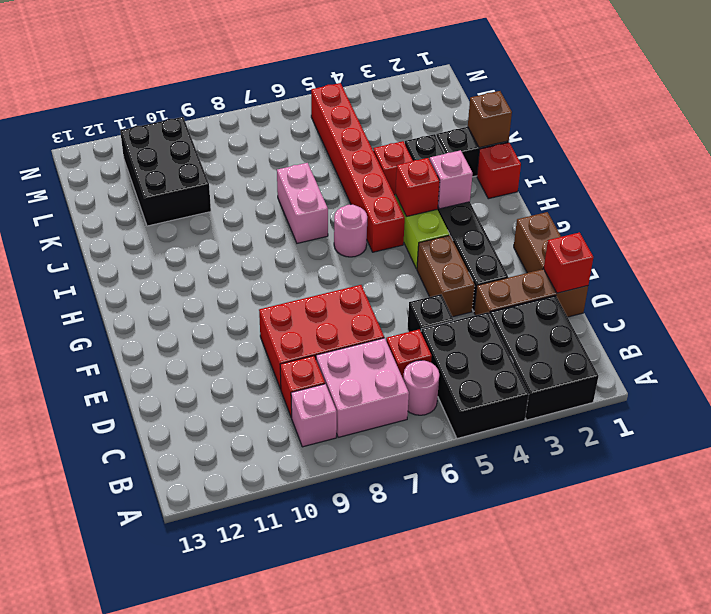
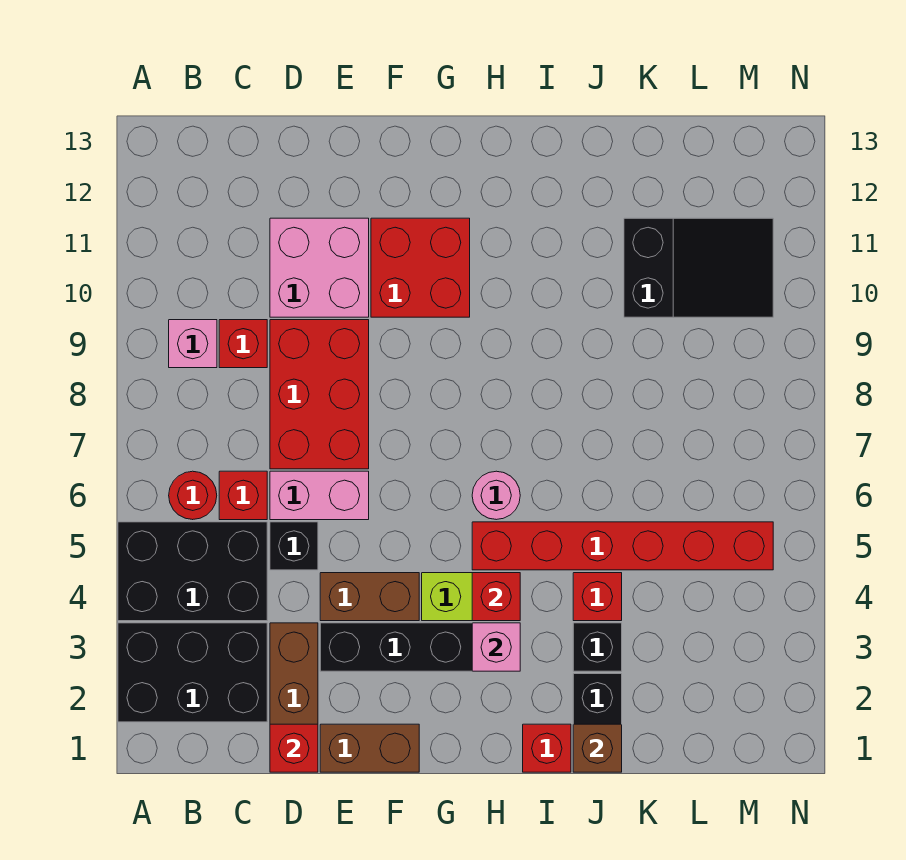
pink 1x1 round brick [403,360,439,415] -> red 1x1 round brick [169,471,217,520]
pink 2x2 brick [316,338,409,437] -> pink 2x2 brick moved to [270,218,369,317]
none -> red 2x2 brick [371,218,470,317]
pink 1x2 brick [277,163,328,243] -> pink 1x2 brick moved to [270,471,369,520]
black 2x3 brick [120,117,211,226] -> black 2x3 slope [624,218,773,317]

